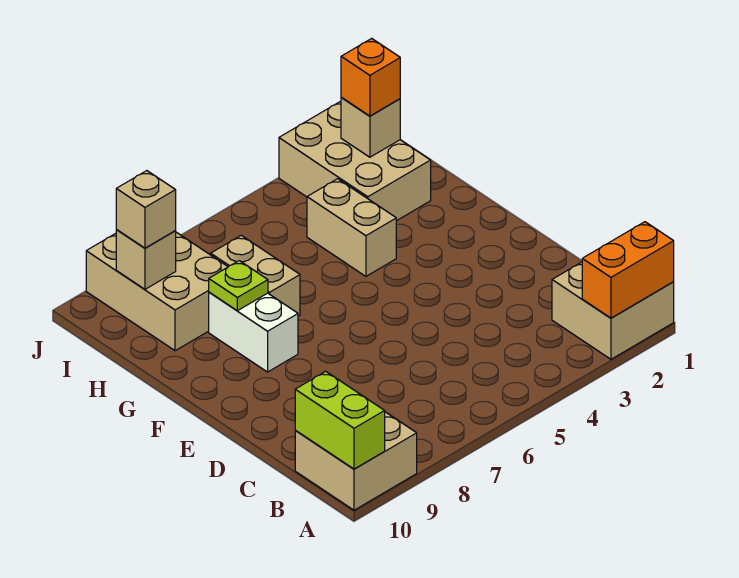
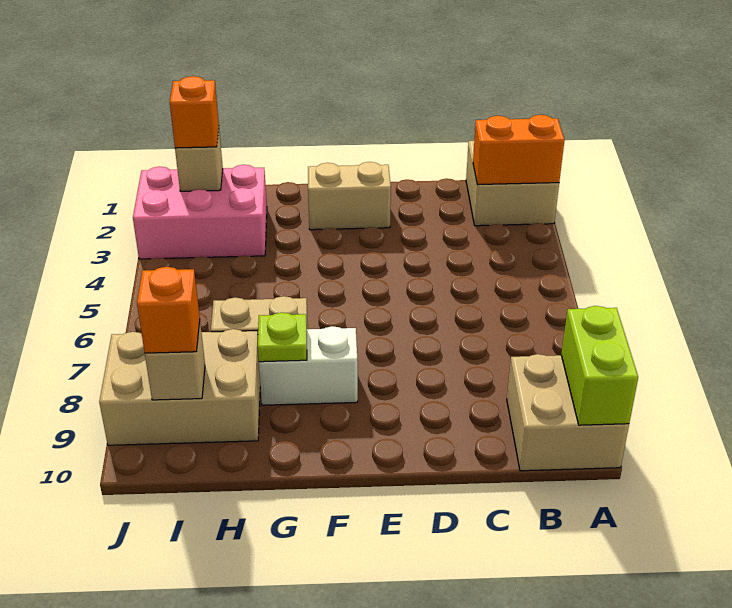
orange 1x2 brick [582,222,674,318] -> orange 1x2 brick turned to [473,115,564,185]
lime 1x2 brick [295,371,385,469] -> lime 1x2 brick turned to [561,306,638,425]
tan 1x2 brick [307,179,396,276] -> tan 1x2 brick moved to [308,162,391,230]
tan 2x3 brick [279,101,431,221] -> pink 2x3 brick [133,165,267,259]
tan 1x1 brick [116,171,176,248] -> orange 1x1 brick [137,267,200,353]

